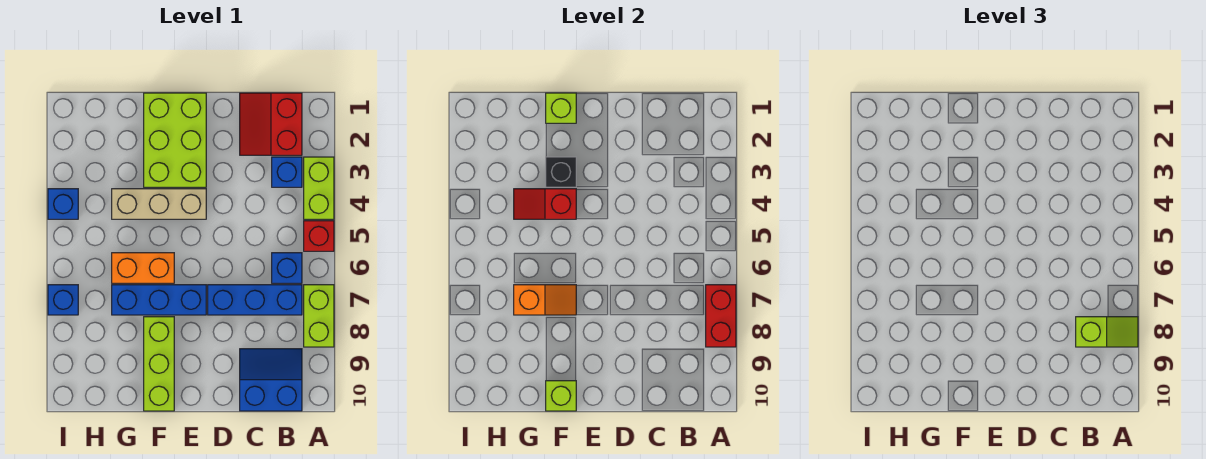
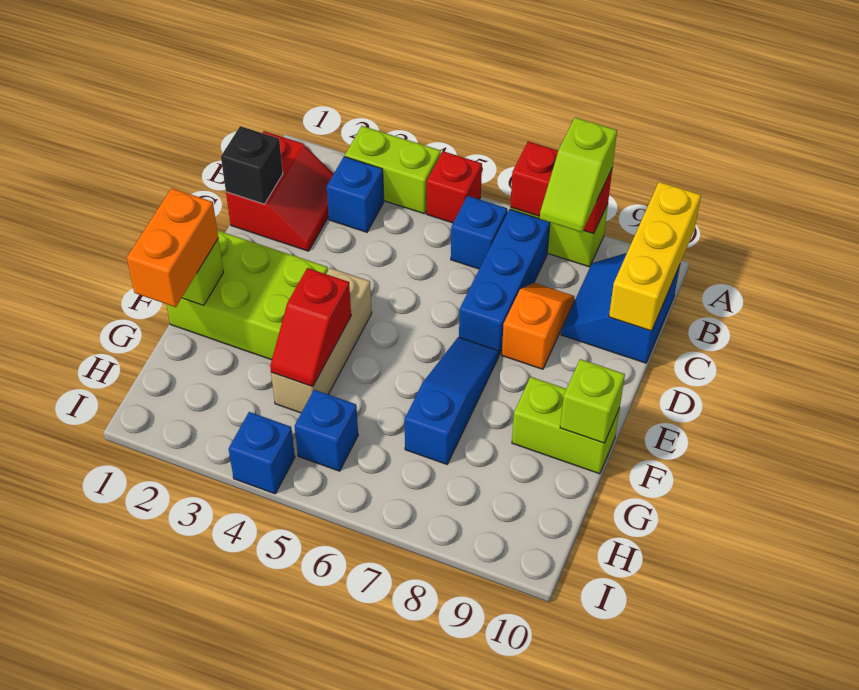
lime 1x2 slope [1076,317,1138,347] -> lime 1x2 slope turned to [539,117,617,232]
none -> yellow 1x3 brick [609,182,701,331]
red 2x2 slope [240,93,302,155] -> red 2x2 slope turned to [226,131,333,251]
blue 1x3 brick [112,285,206,315] -> blue 1x3 slope [405,337,499,464]
black 1x1 brick [546,157,576,187] -> black 1x1 brick moved to [221,126,283,204]
orange 1x2 brick [112,253,174,283] -> orange 1x2 brick moved to [127,188,218,307]
orange 1x2 slope [514,285,576,315] -> orange 1x2 slope moved to [502,283,574,369]
lime 1x3 brick [144,317,174,411] -> lime 1x2 brick [512,377,620,474]
blue 1x1 brick [48,285,78,315] -> blue 1x1 brick moved to [295,390,358,471]

